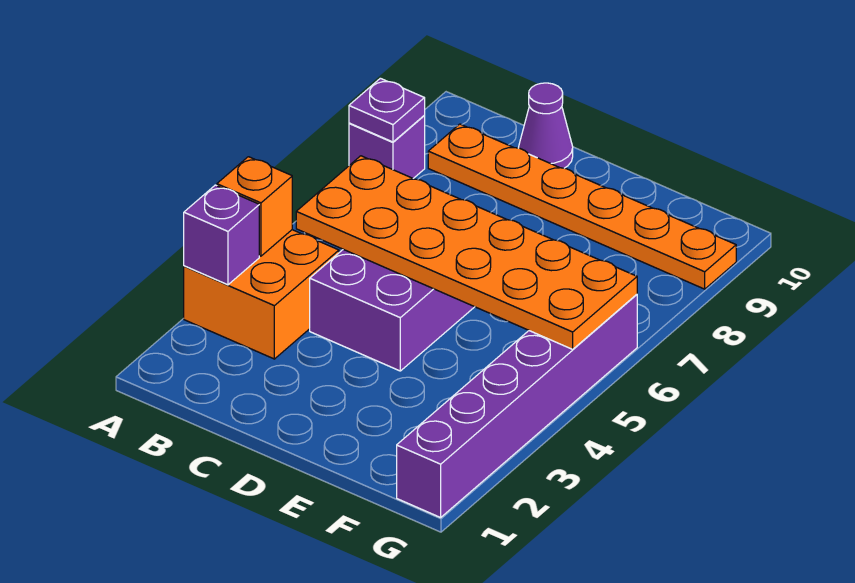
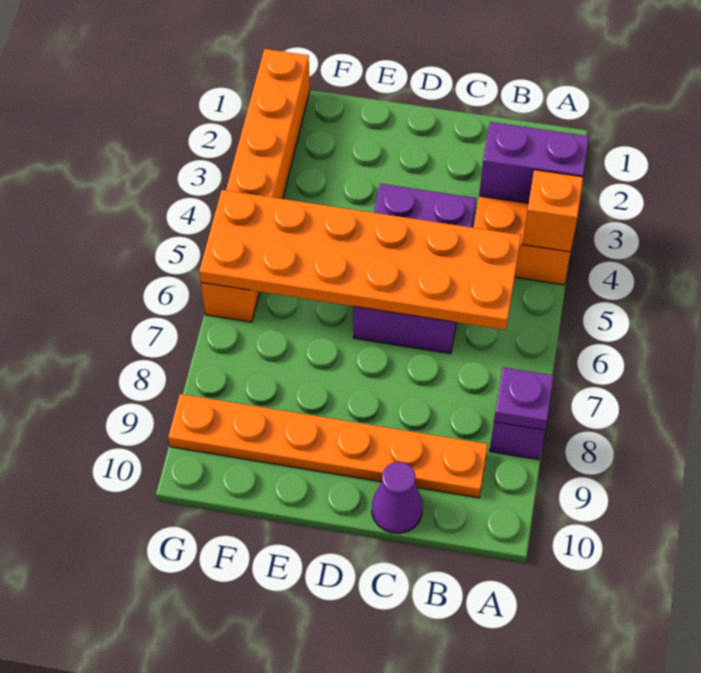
purple 1x1 brick [184,185,259,285] -> purple 1x2 brick [479,122,589,203]
purple 1x6 brick [397,294,637,517] -> orange 1x6 brick [201,49,310,322]

